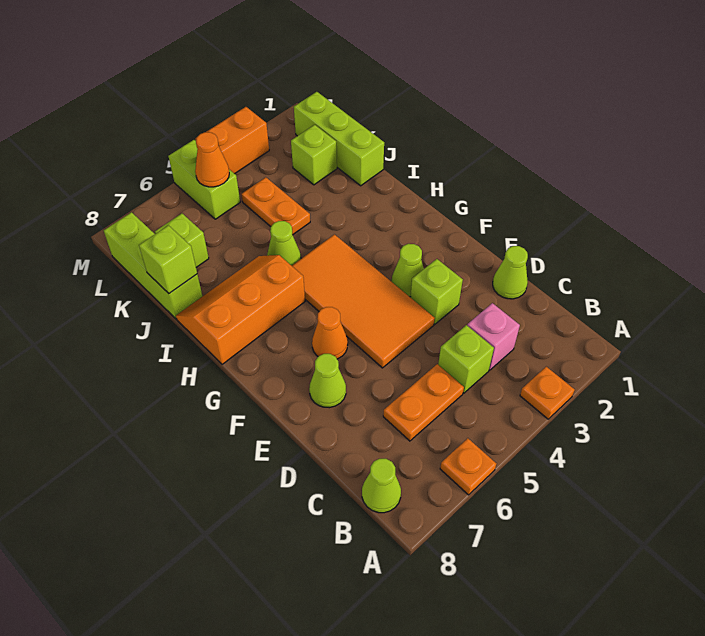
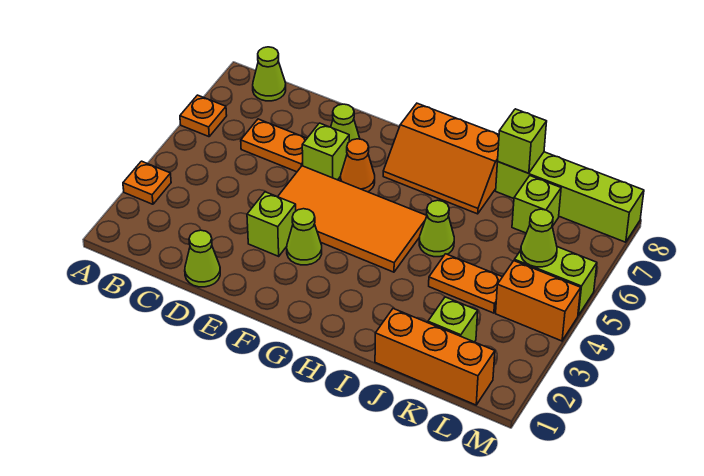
pink 1x1 brick [467,303,520,370] -> none
lime 1x1 brick [438,325,494,393] -> lime 1x1 brick moved to [302,123,349,180]
orange 1x2 plate [383,364,464,441] -> orange 1x2 plate turned to [241,119,307,172]
orange 2x3 slope [176,255,305,364] -> orange 2x3 slope turned to [383,103,499,214]
lime 1x3 brick [294,92,384,186] -> orange 1x3 brick [375,309,495,405]
lime 1x3 brick [104,212,202,319] -> lime 1x4 brick [496,152,644,242]
orange 1x1 cone [195,132,229,187] -> lime 1x1 cone [521,209,557,267]
orange 1x2 brick [195,107,269,174] -> orange 1x2 brick turned to [496,261,581,341]

